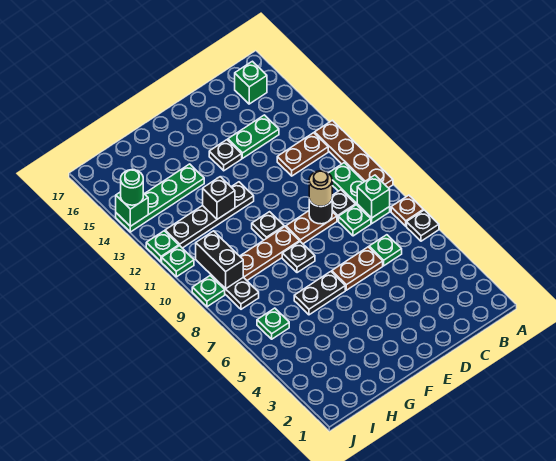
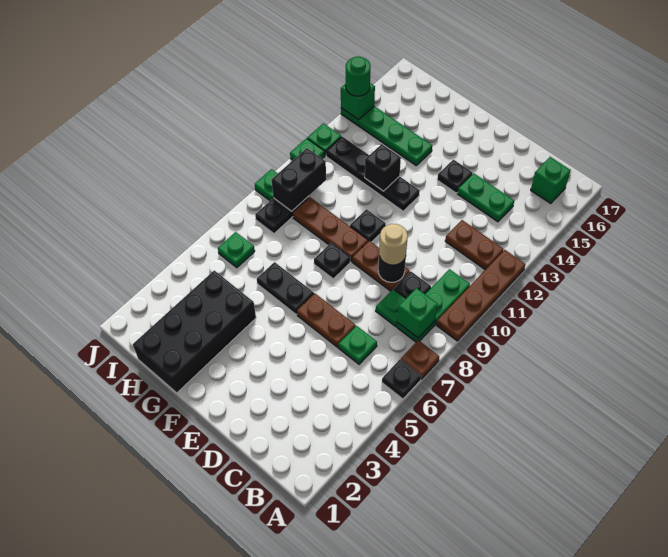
none -> black 2x4 brick [133,270,256,393]

